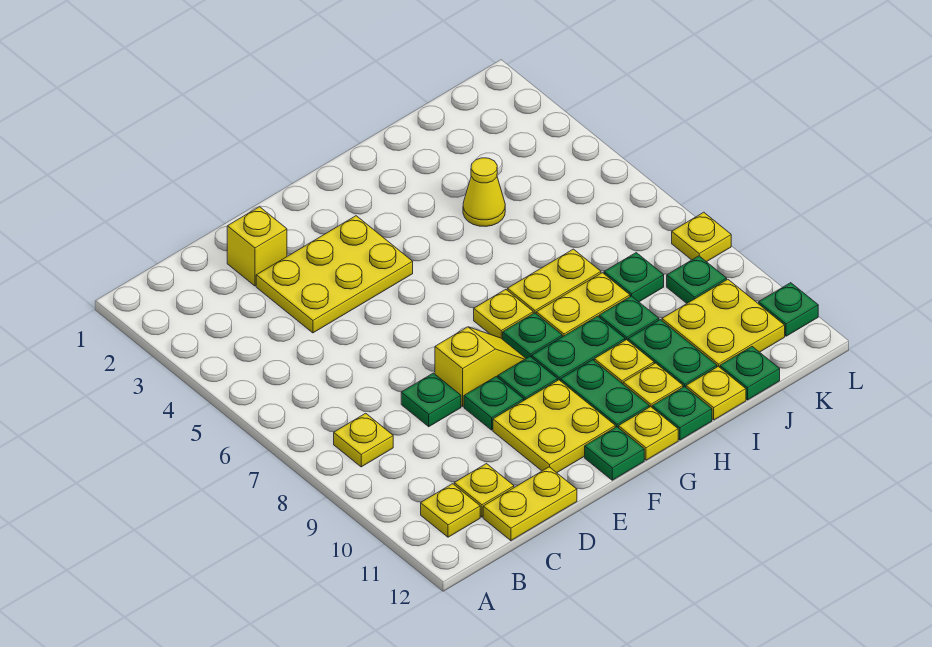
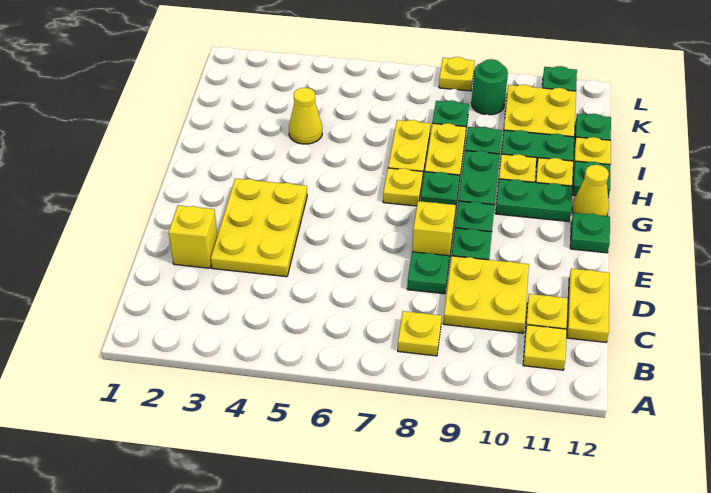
yellow 2x2 plate [493,380,615,473] -> yellow 2x2 plate moved to [443,256,529,333]
yellow 1x1 plate [619,407,678,460] -> yellow 1x1 cone [572,165,609,216]
green 1x1 plate [667,256,727,303] -> green 1x1 round brick [471,59,508,115]

